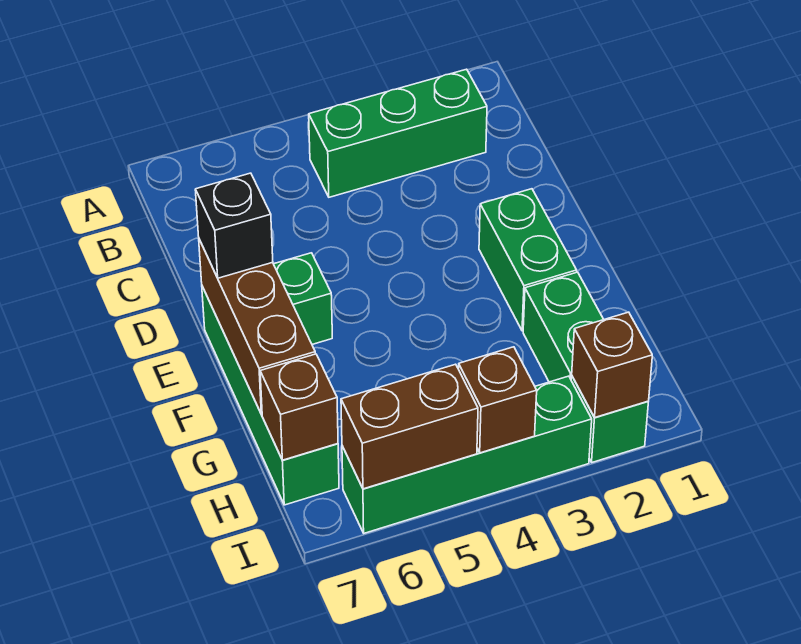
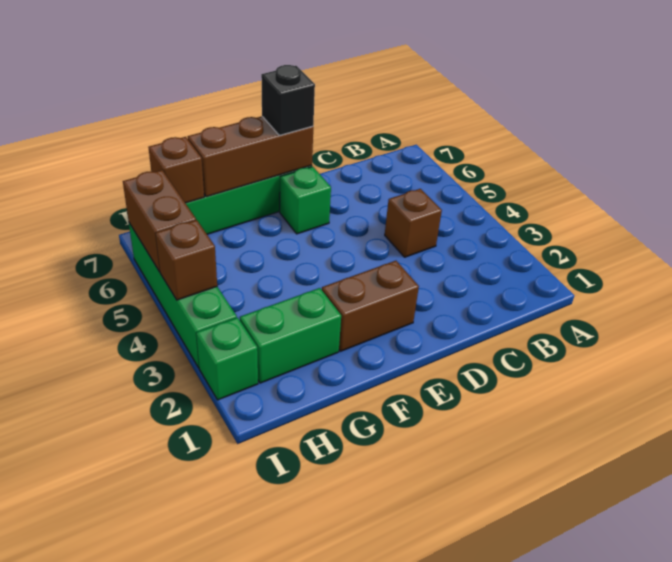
green 1x3 brick [309,69,487,197] -> none
green 1x2 brick [479,189,577,331] -> brown 1x2 brick [321,261,419,351]
brown 1x1 brick [572,312,652,417] -> brown 1x1 brick moved to [385,189,442,257]

